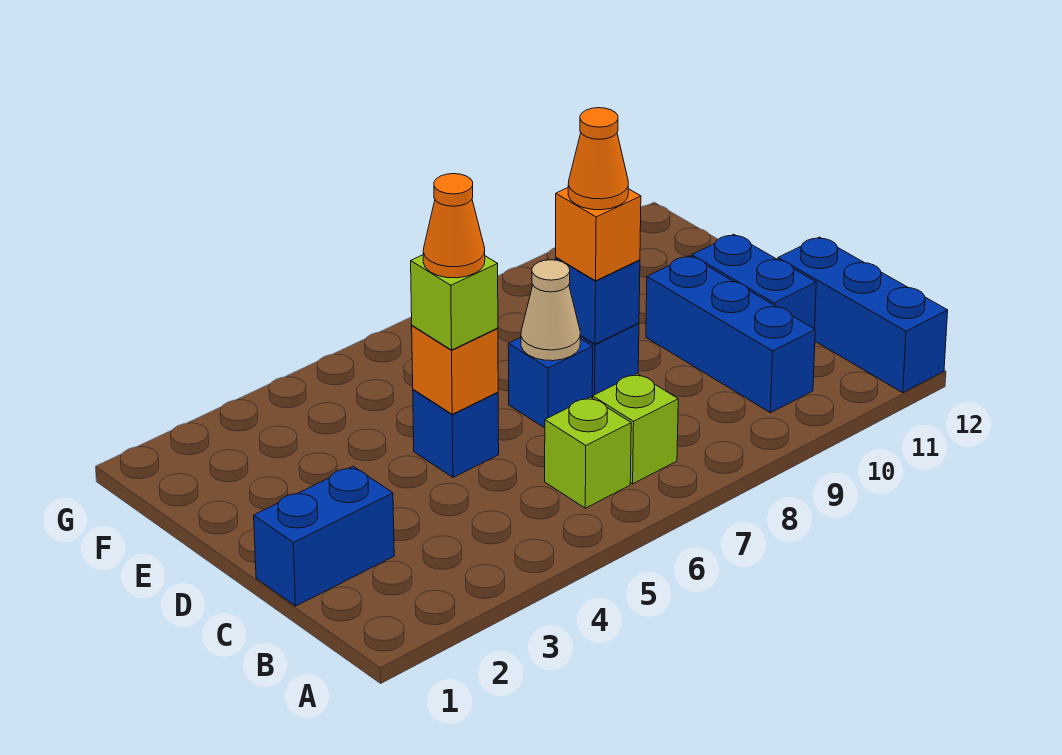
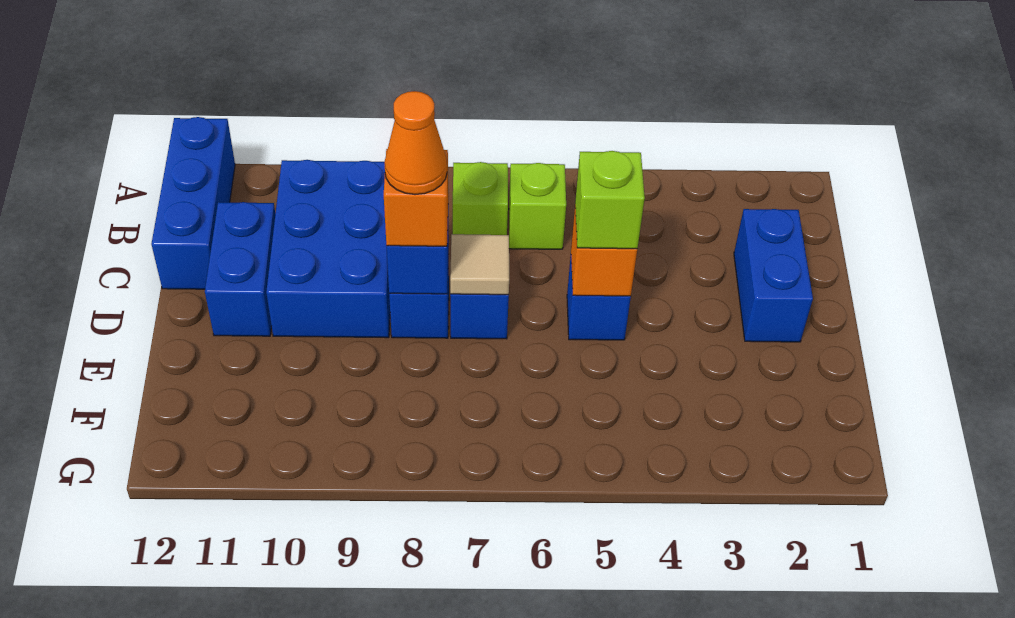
blue 1x3 brick [646,256,815,413] -> blue 2x3 brick [266,160,390,338]
blue 1x2 brick [254,466,394,606] -> blue 1x2 brick turned to [734,209,813,342]
orange 1x1 cone [423,174,485,278] -> none
tan 1x1 cone [521,260,580,361] -> tan 1x1 tile [450,234,509,295]

